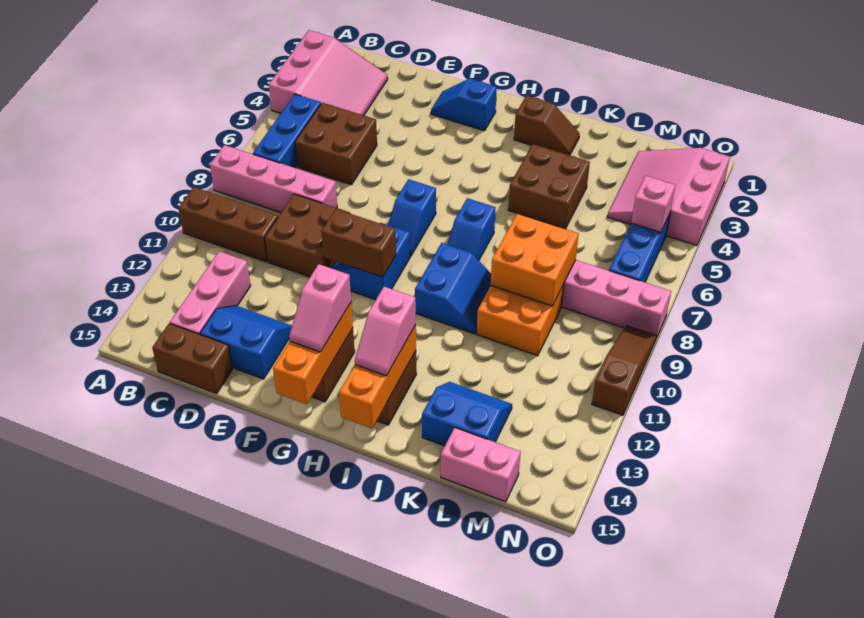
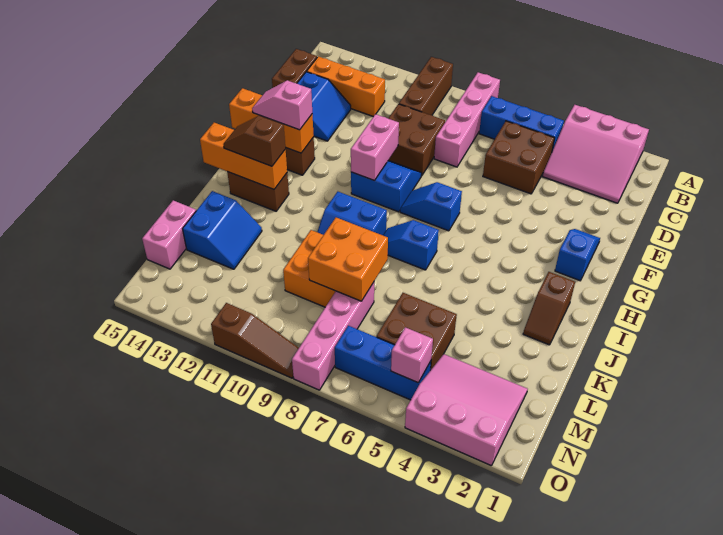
pink 1x3 brick [170,251,251,334] -> orange 1x3 brick [307,56,385,117]
brown 1x2 brick [322,209,396,277] -> pink 1x2 brick [351,114,399,181]
pink 1x2 slope [355,287,416,376] -> brown 1x2 slope [223,116,286,166]
brown 2x2 brick [508,144,590,229] -> brown 2x2 brick moved to [377,293,457,370]

